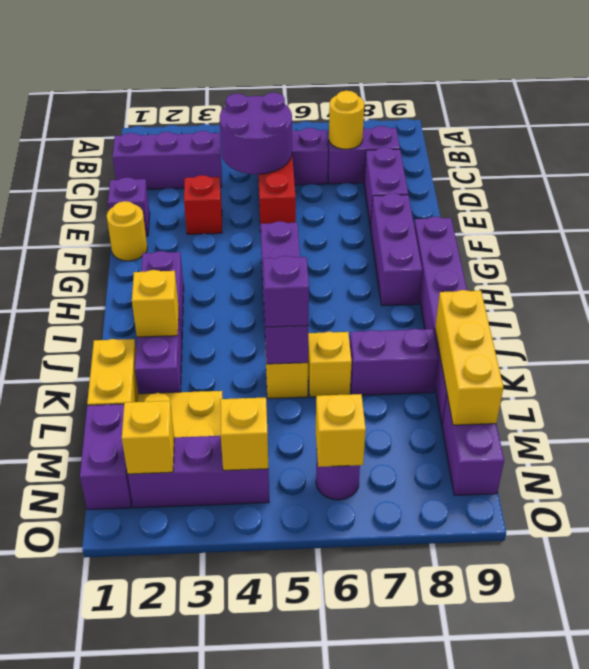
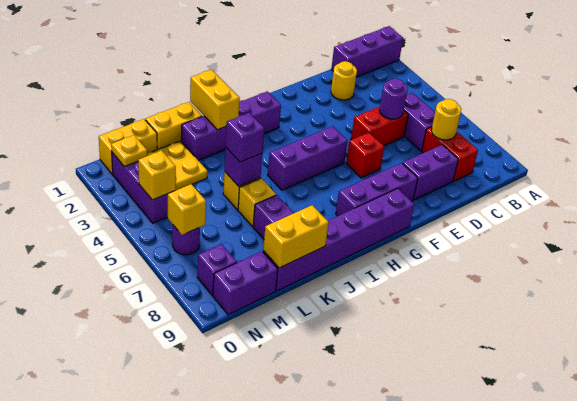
purple 1x3 brick [113,131,222,189] -> purple 1x3 brick turned to [331,26,403,77]
purple 2x2 round brick [220,93,292,175] -> purple 1x1 round brick [379,79,408,119]
purple 1x2 brick [327,126,400,184] -> red 1x2 brick [422,127,478,181]
purple 1x1 brick [108,177,150,236] -> purple 1x1 brick moved to [197,244,237,295]
red 1x1 brick [184,175,222,234] -> red 1x1 brick moved to [346,132,384,178]
yellow 1x1 round brick [107,201,147,261] -> yellow 1x1 round brick moved to [331,61,357,100]
yellow 1x1 brick [132,270,179,337] -> yellow 1x2 brick [190,70,240,130]
yellow 1x3 brick [435,290,503,425] -> yellow 1x2 brick [263,205,329,268]
purple 1x2 brick [80,404,132,510] -> yellow 1x2 brick [99,119,157,174]
yellow 1x1 brick [122,401,174,474] -> yellow 1x1 plate [111,135,147,167]

